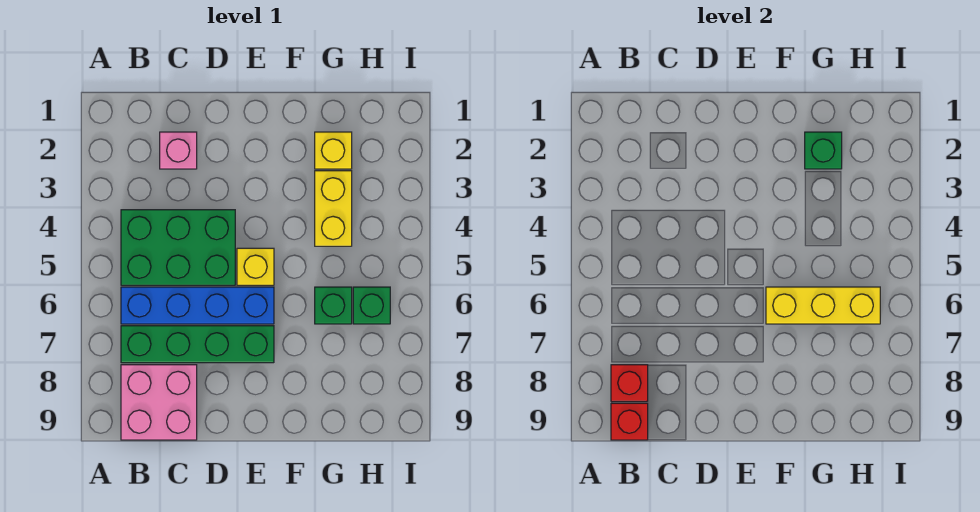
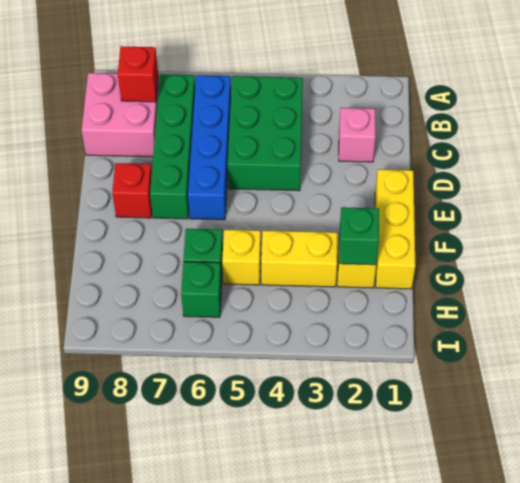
red 1x1 brick [611,403,648,440] -> red 1x1 brick moved to [112,163,152,218]
yellow 1x1 brick [237,248,274,285] -> yellow 1x1 brick moved to [222,230,261,285]
yellow 1x3 brick [766,287,880,324] -> yellow 1x3 brick moved to [375,169,415,289]

